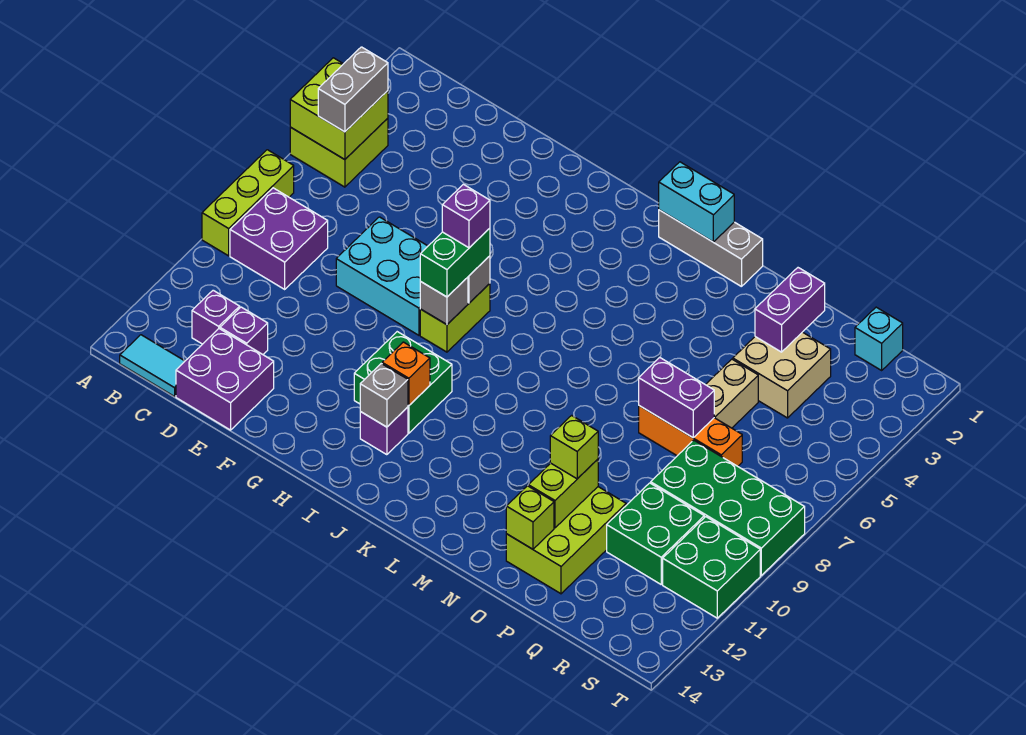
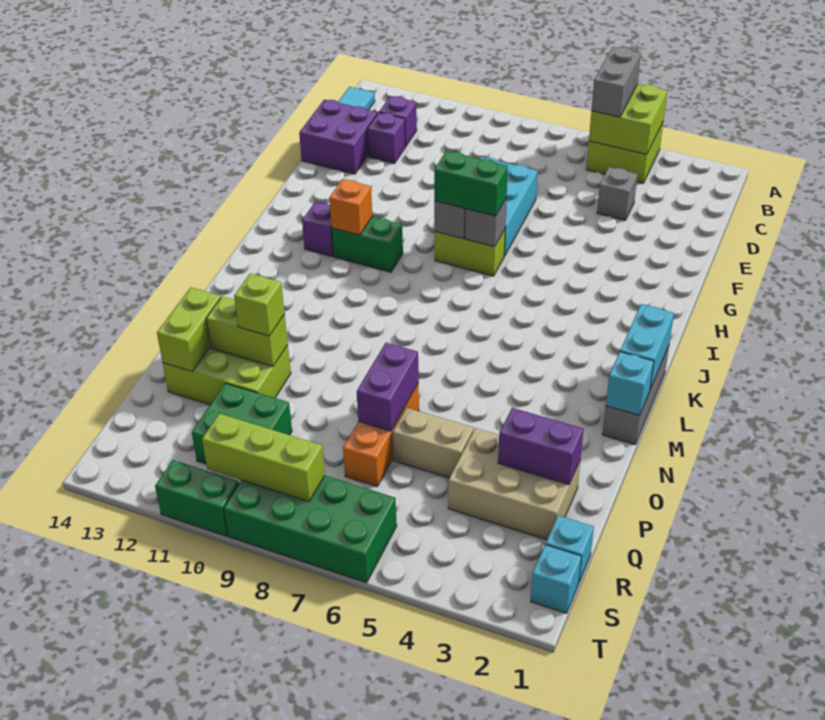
lime 1x3 brick [202,150,294,256] -> lime 1x3 brick moved to [202,414,325,501]
grey 1x2 brick [318,47,388,132] -> grey 1x2 brick turned to [592,47,641,117]
purple 2x2 brick [230,188,328,289] -> none
purple 1x1 brick [442,184,490,248] -> none
green 2x2 brick [354,332,452,433] -> green 1x2 brick [332,217,403,272]
grey 1x1 brick [360,364,408,427] -> grey 1x1 brick moved to [597,167,637,220]
none -> cyan 1x1 brick [606,352,654,415]
lime 1x1 brick [506,486,554,549] -> lime 1x2 brick [157,288,221,371]
tan 2x2 brick [733,332,831,418] -> tan 2x3 brick [448,428,580,540]
green 2x4 brick [651,440,805,575] -> green 2x4 brick turned to [224,476,397,583]
none -> cyan 1x1 brick [531,545,582,613]
green 2x2 brick [663,517,760,618] -> green 1x2 brick [155,460,239,536]

